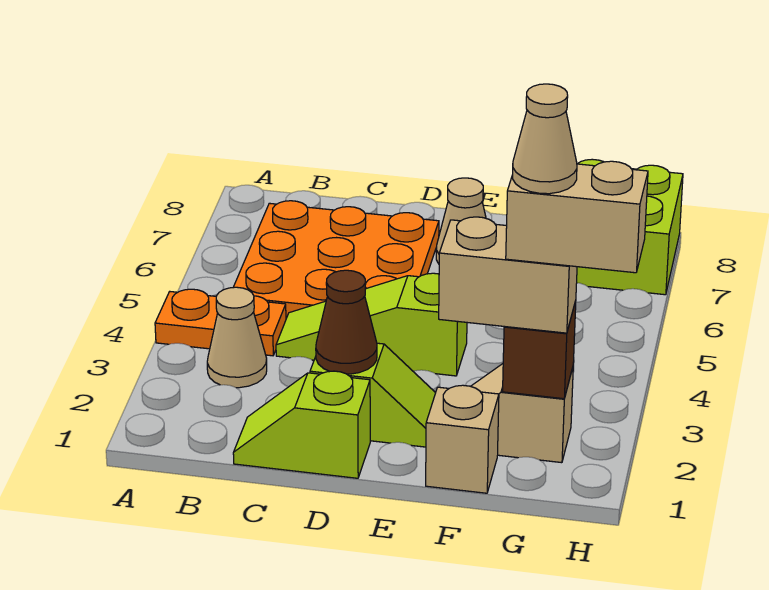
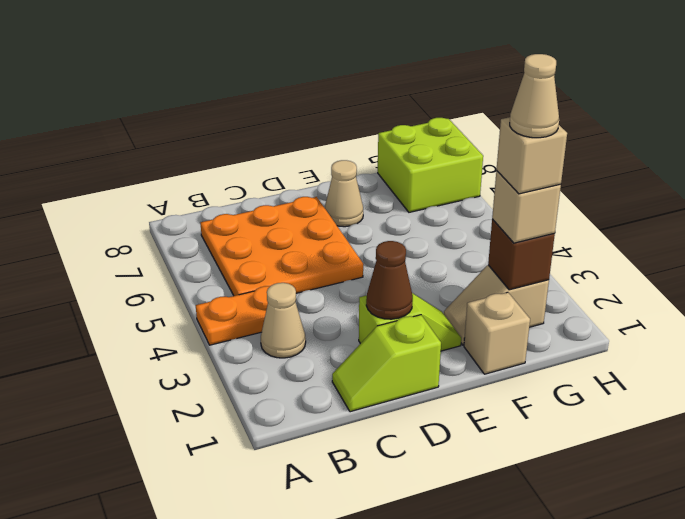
lime 1x3 slope [276,273,467,376] -> none
tan 1x2 brick [439,217,577,333] -> tan 1x1 brick [492,171,561,243]
tan 1x2 brick [506,161,648,273] -> tan 1x1 brick [496,117,567,194]

